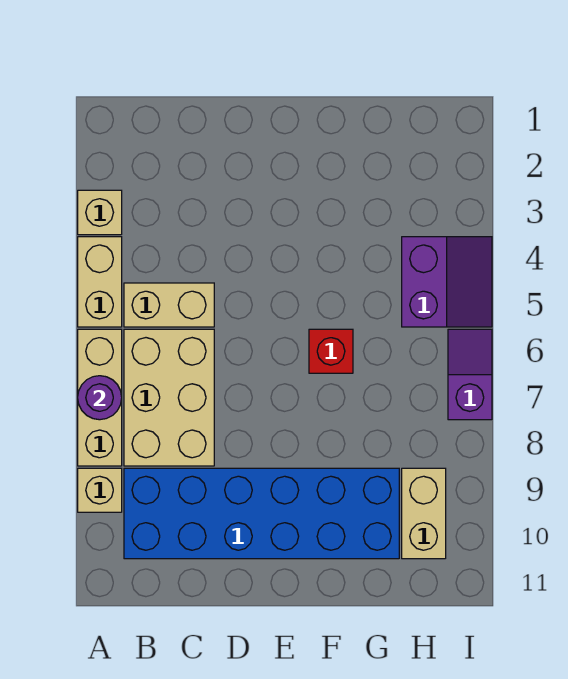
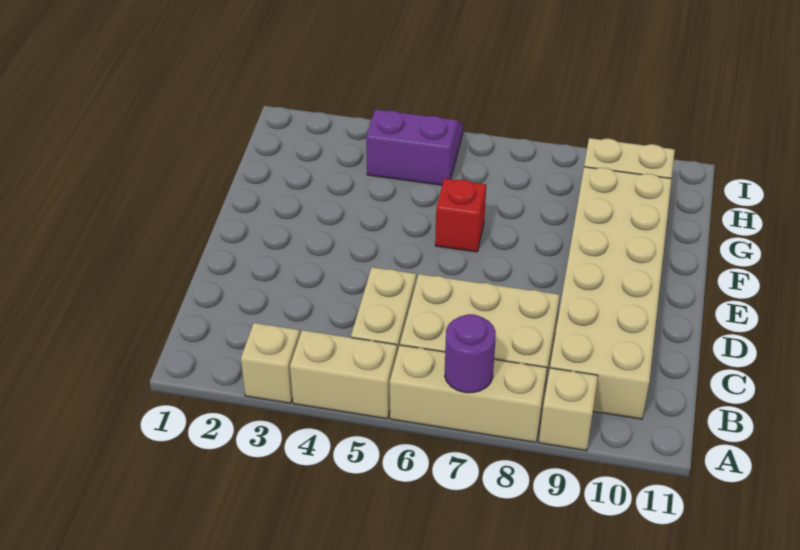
blue 2x6 brick [124,468,399,559] -> tan 2x6 brick [550,167,672,419]
purple 1x2 slope [448,329,492,420] -> none

